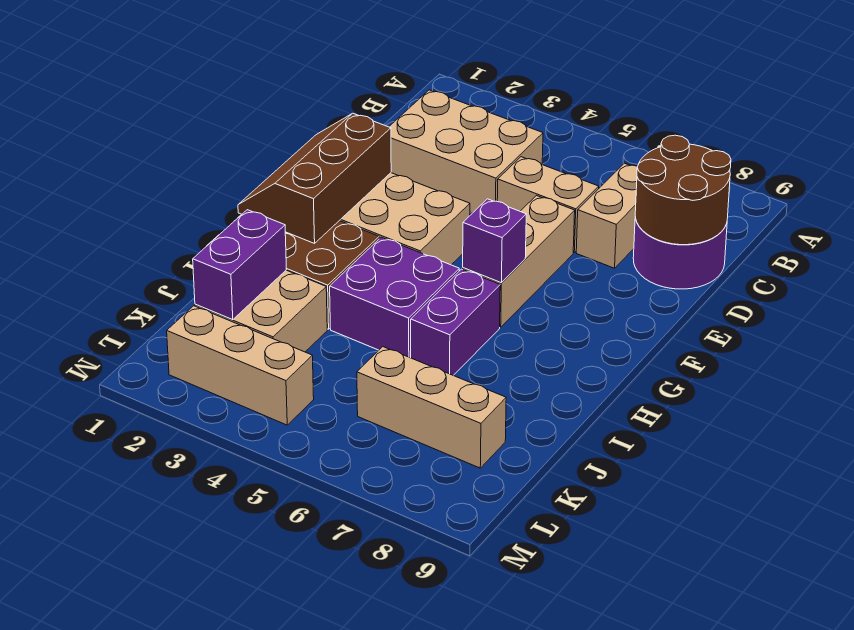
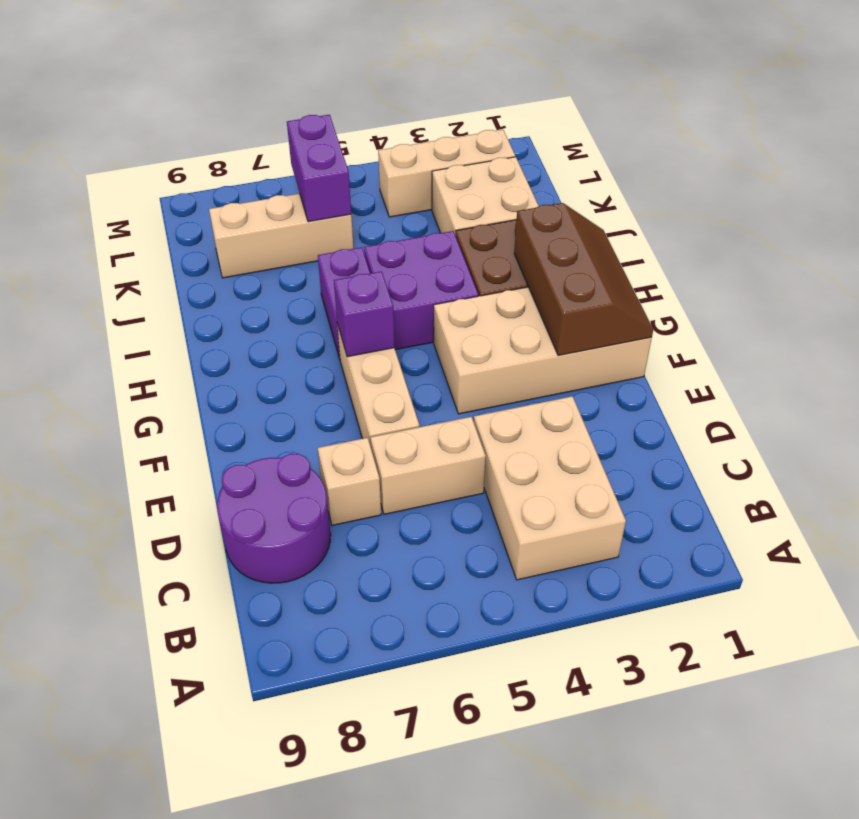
tan 2x3 brick [389,90,543,213] -> tan 2x3 brick turned to [474,396,626,580]
tan 1x2 brick [576,163,638,268] -> tan 1x1 brick [318,438,381,525]
brown 2x2 round brick [635,135,731,245] -> none
purple 1x2 brick [193,210,286,320] -> purple 1x2 brick moved to [287,115,351,222]

